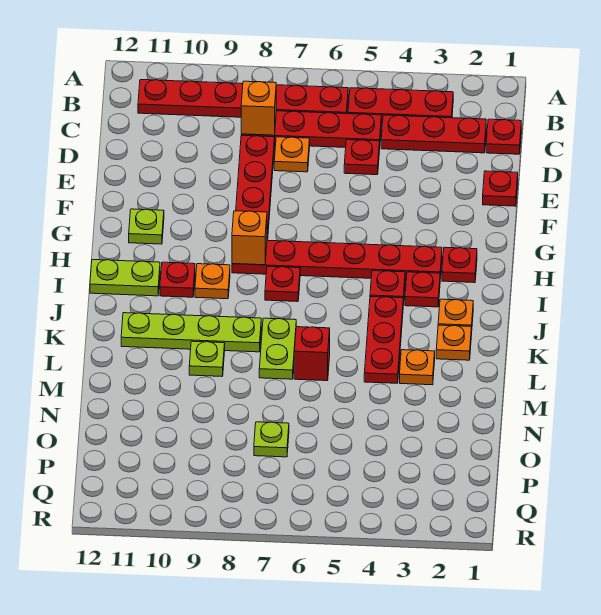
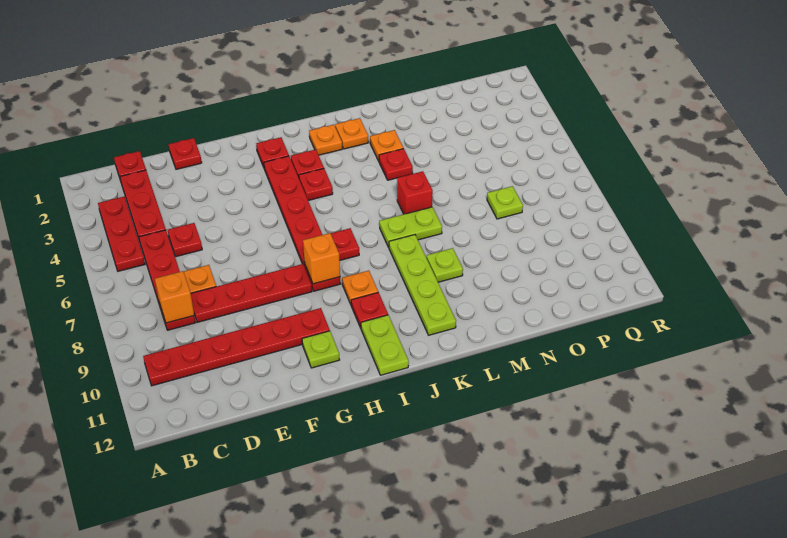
red 1x6 plate [138,80,348,117] -> red 1x6 plate turned to [143,308,330,386]
red 1x3 plate [364,297,403,383] -> red 1x1 plate [379,149,413,180]

